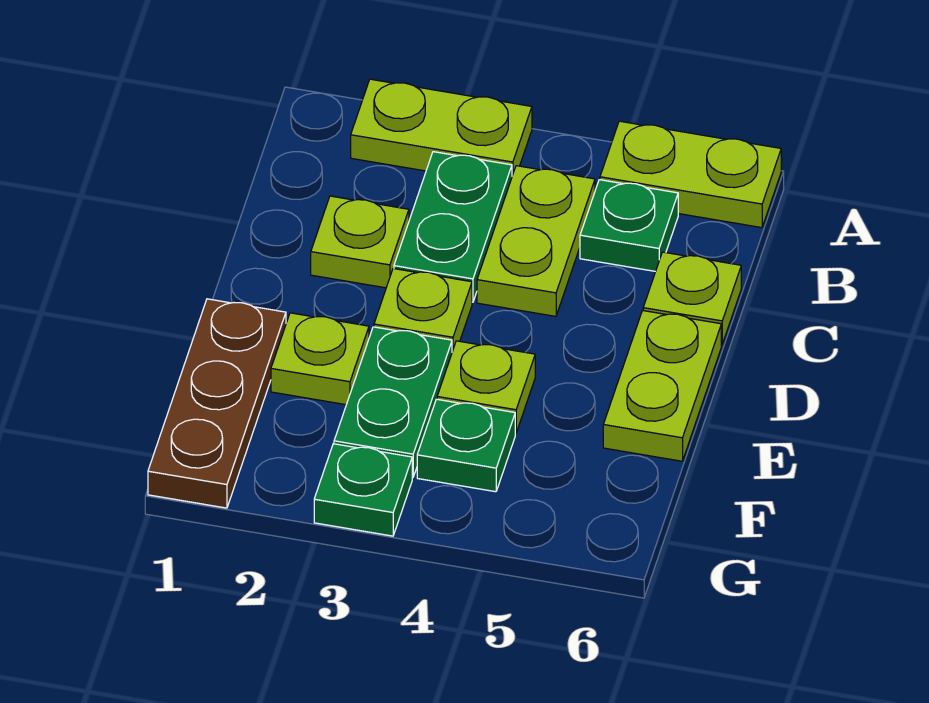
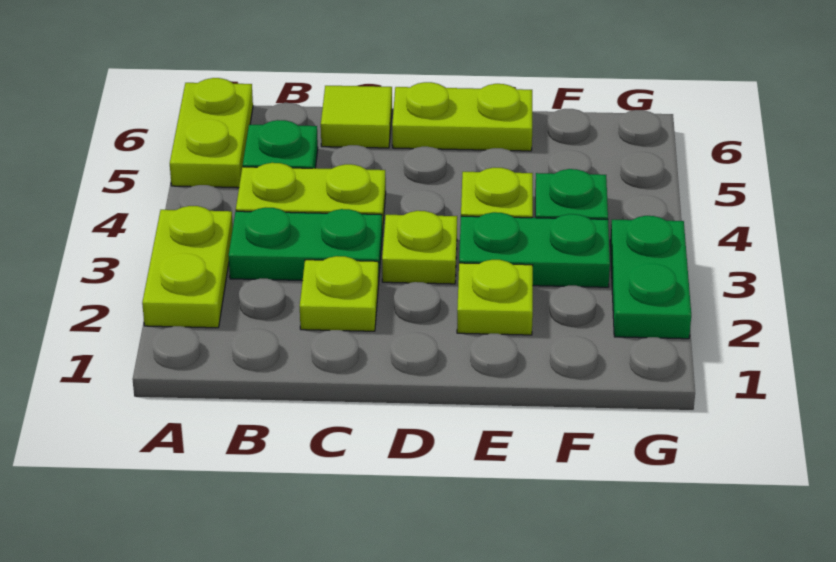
lime 1x1 plate [643,252,741,344] -> lime 1x1 tile [321,86,392,148]
brown 1x3 plate [148,299,286,508] -> none
green 1x1 plate [314,444,412,536] -> green 1x2 plate [610,216,691,339]

